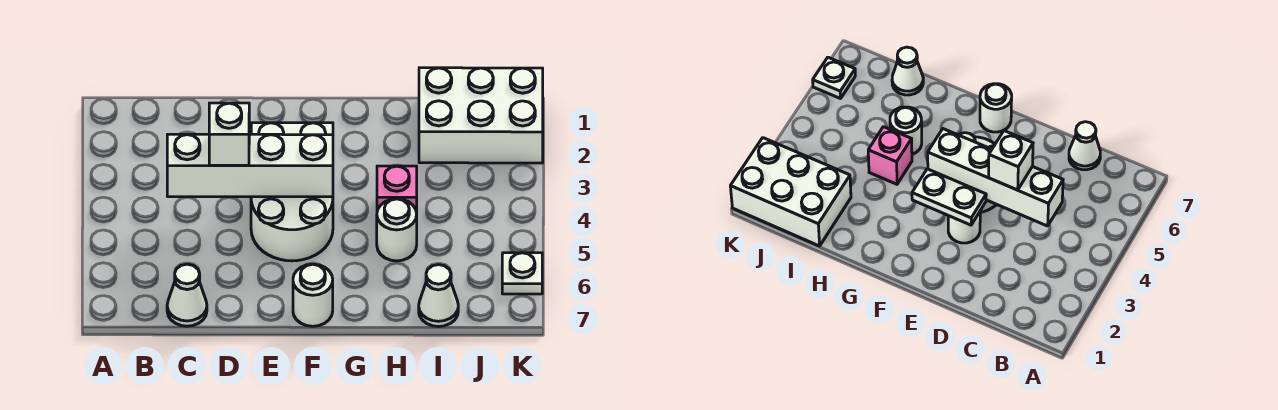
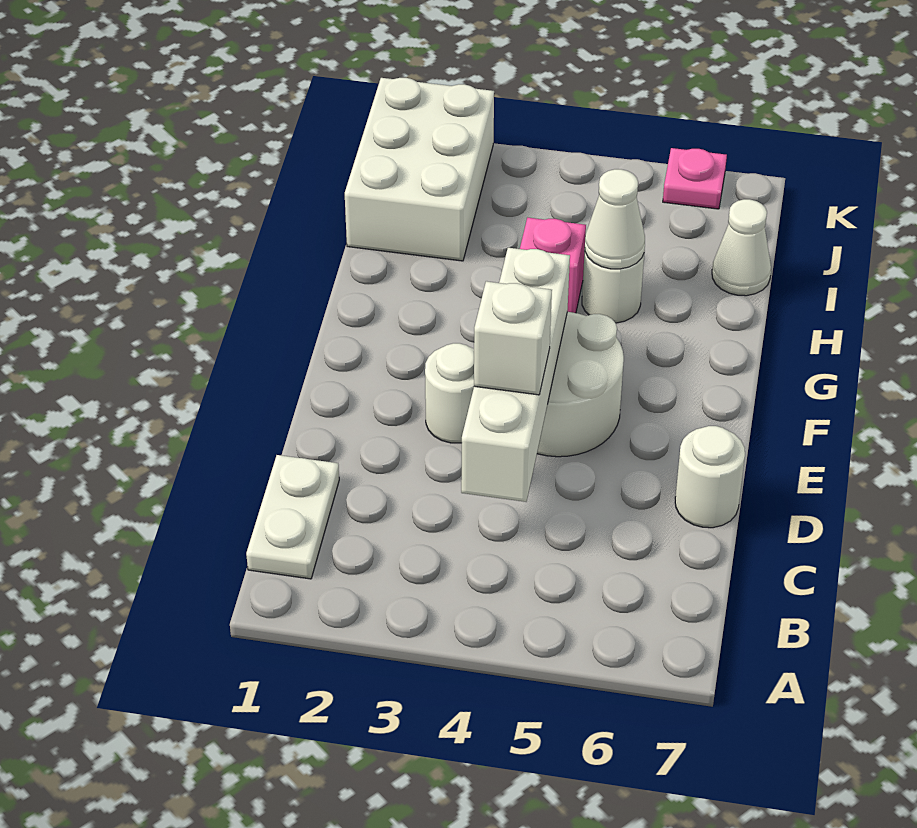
white 1x1 cone [167,264,207,326] -> white 1x1 cone moved to [585,169,645,269]
white 1x2 plate [251,123,333,135] -> white 1x2 plate moved to [246,455,339,579]
white 1x1 round brick [293,264,333,326] -> white 1x1 round brick moved to [675,426,745,528]
white 1x1 plate [502,253,542,294] -> pink 1x1 plate [663,148,727,209]

